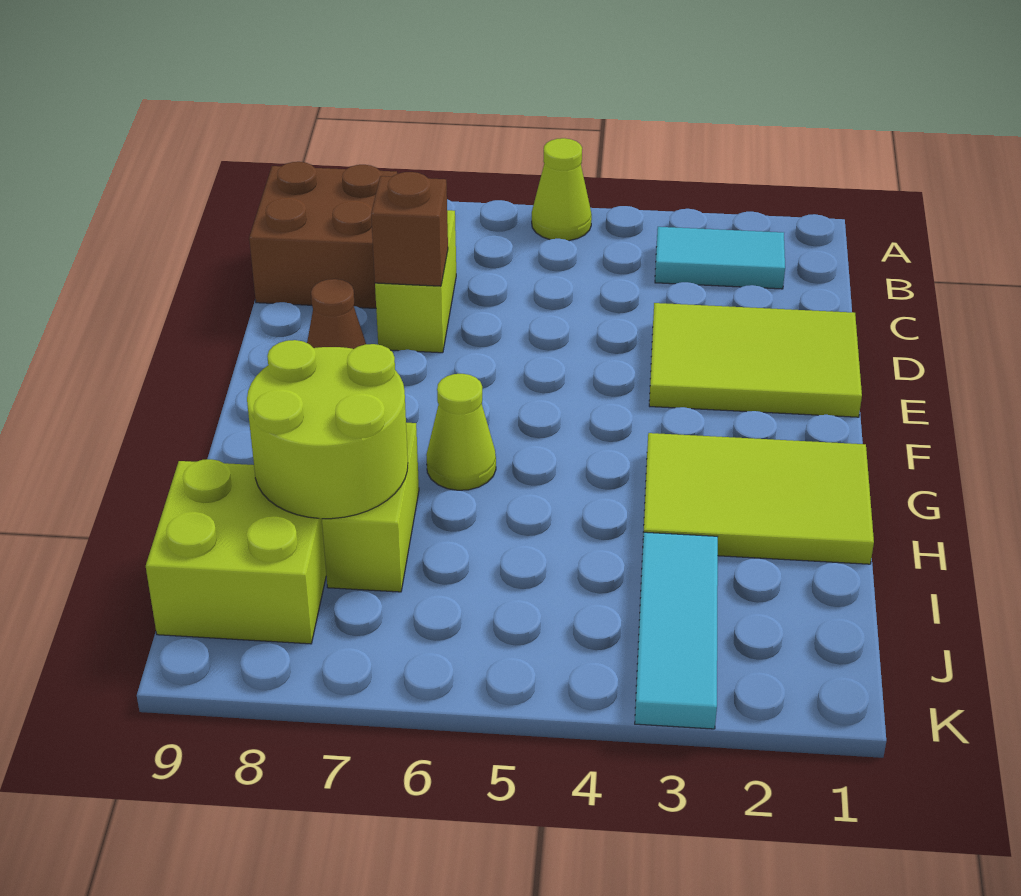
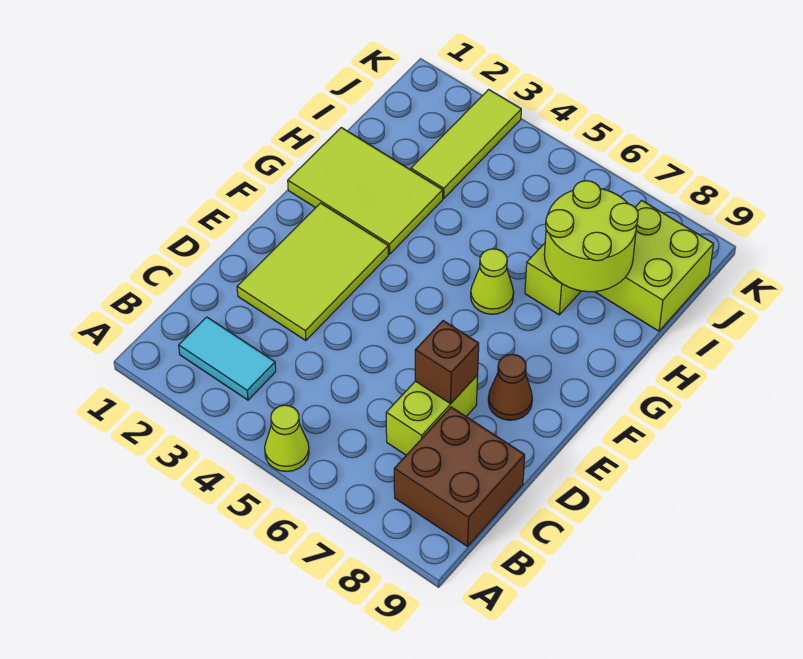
lime 2x3 tile [649,303,862,417] -> lime 2x3 tile turned to [237,203,388,341]
cyan 1x3 tile [635,532,718,729] -> lime 1x3 tile [411,89,521,198]

